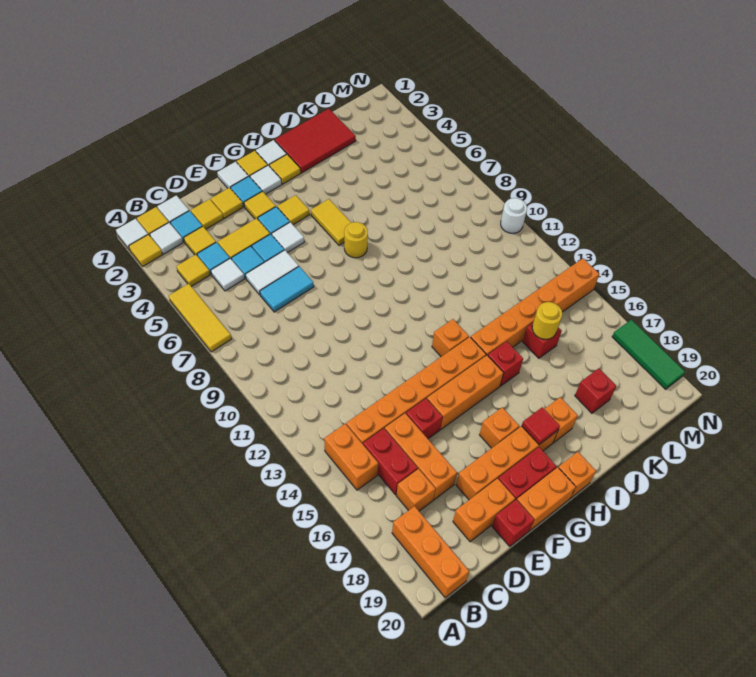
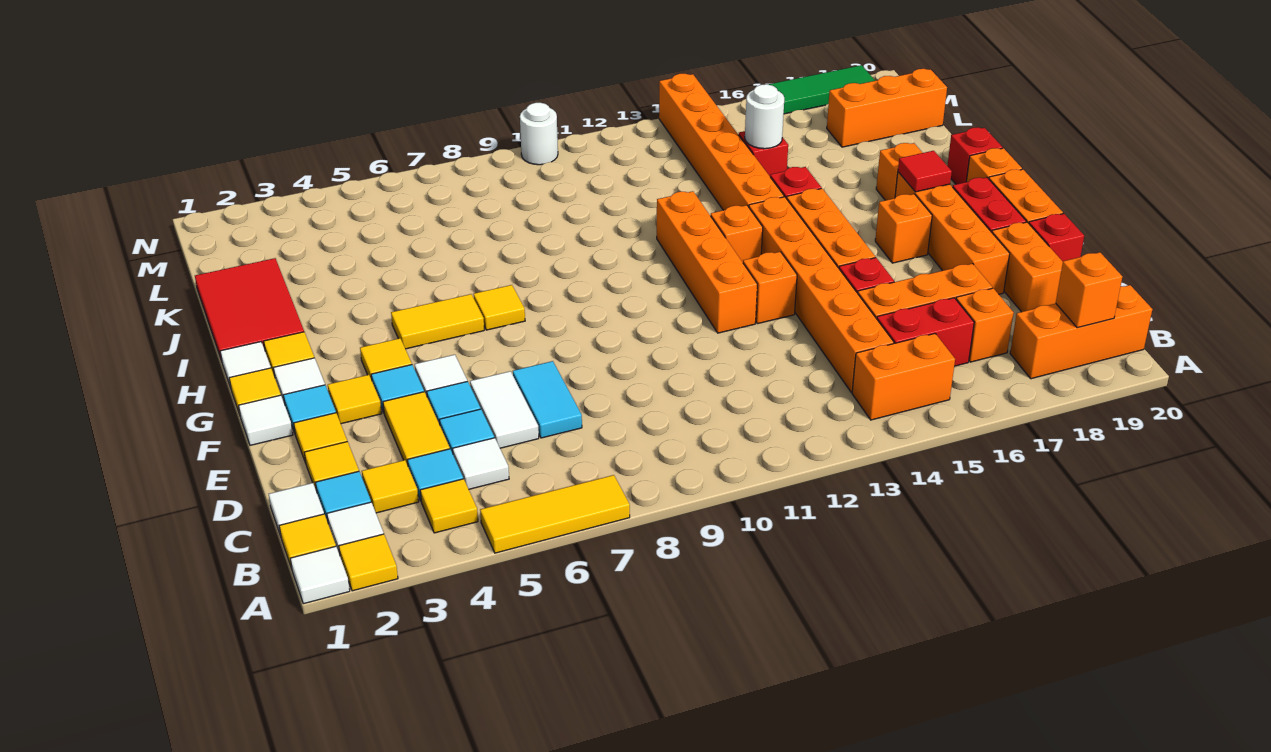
none -> orange 1x1 brick [1056,252,1122,328]
none -> orange 1x4 brick [657,191,757,333]
none -> orange 1x1 brick [743,252,797,324]
yellow 1x1 round brick [344,222,368,258] -> yellow 1x1 tile [474,285,525,330]
yellow 1x1 round brick [532,302,562,339] -> white 1x1 round brick [745,84,784,149]
red 1x1 brick [575,368,616,413] -> red 1x1 brick moved to [947,127,1003,184]
none -> orange 1x3 brick [827,69,947,147]

